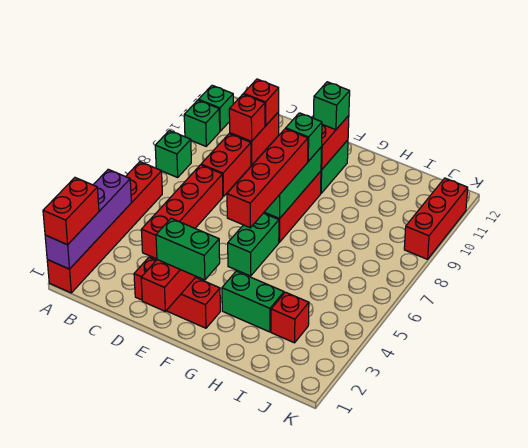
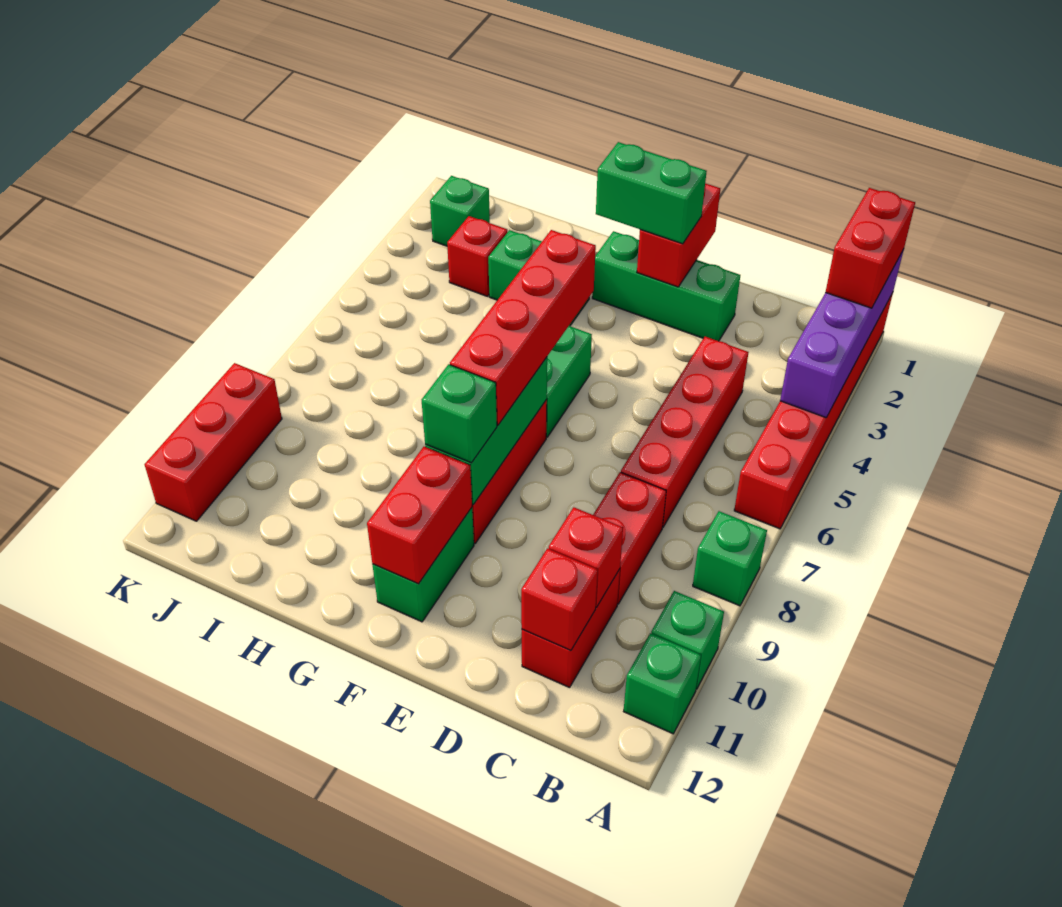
red 1x3 brick [134,257,220,328] -> green 1x3 brick [592,231,740,341]
green 1x1 brick [313,82,350,130] -> green 1x1 brick moved to [430,176,490,246]

